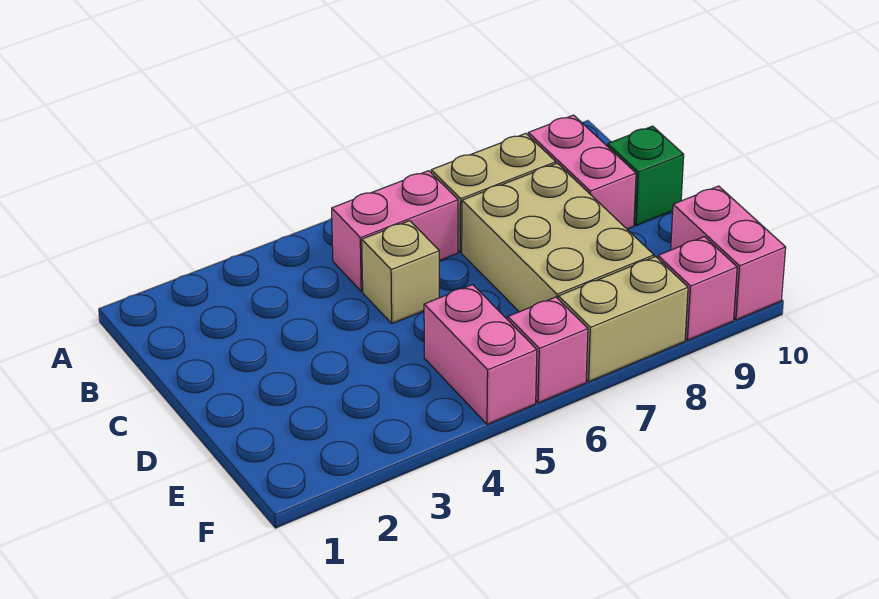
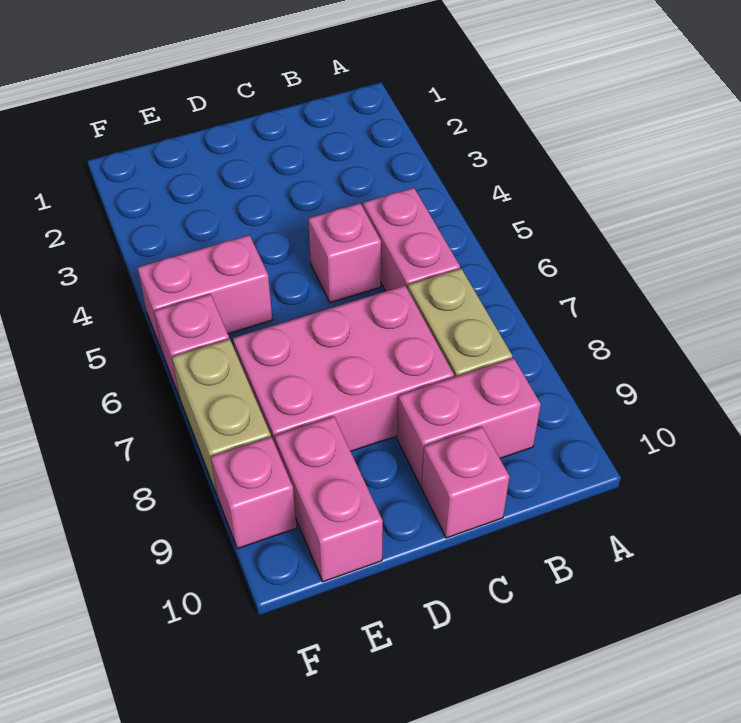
tan 1x1 brick [362,221,439,324] -> pink 1x1 brick [308,203,381,303]
tan 2x3 brick [462,163,654,312] -> pink 2x3 brick [233,286,454,451]
green 1x1 brick [608,126,684,226] -> pink 1x1 brick [422,427,509,538]
pink 1x2 brick [671,186,786,320] -> pink 1x2 brick turned to [275,416,383,582]

